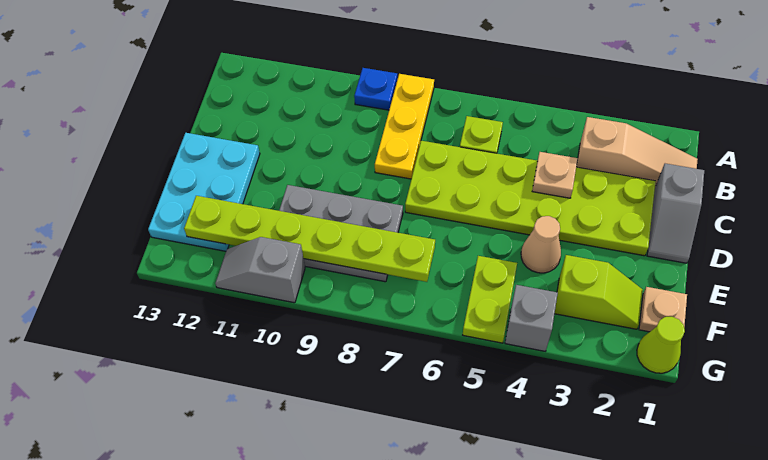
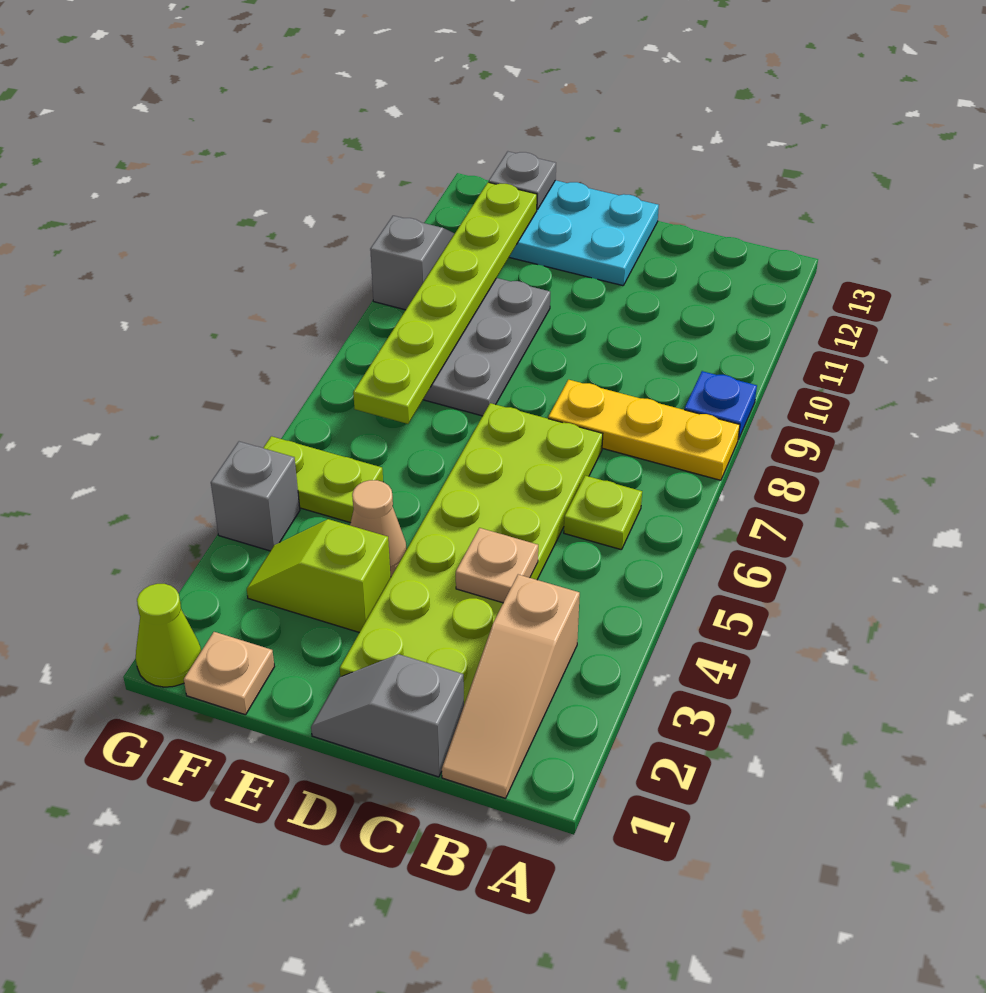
lime 1x2 slope [555,255,643,329] -> lime 1x2 slope turned to [247,519,391,633]
none -> grey 1x1 plate [489,152,556,210]

